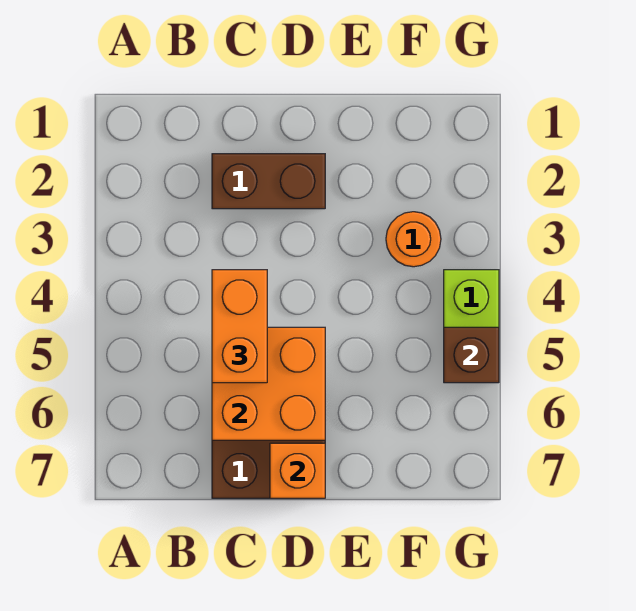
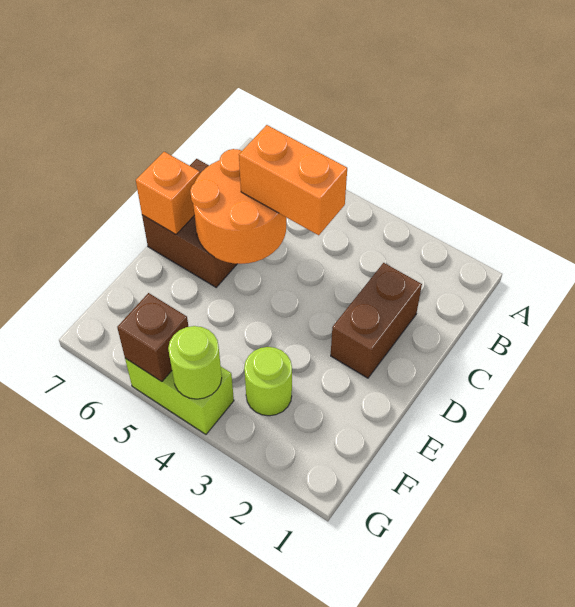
orange 2x2 brick [212,327,325,440] -> orange 2x2 round brick [190,149,286,264]
orange 1x1 round brick [386,212,441,267] -> lime 1x1 round brick [244,347,292,416]
none -> lime 1x1 round brick [168,326,222,399]

